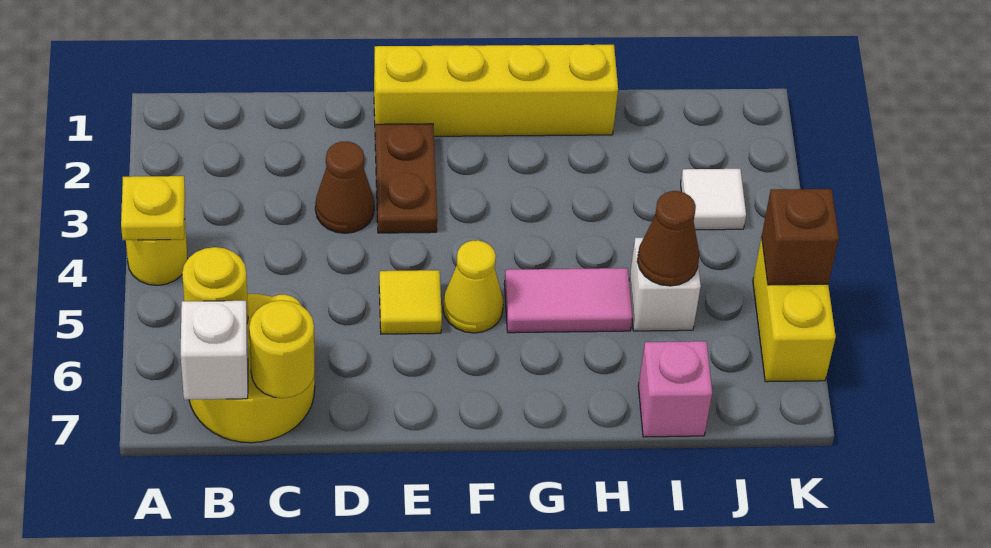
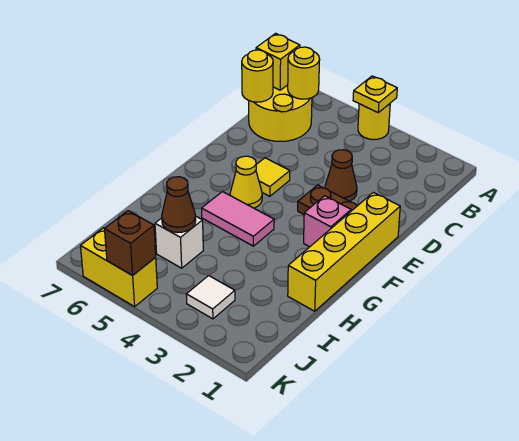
white 1x1 brick [181,301,248,400] -> yellow 1x1 brick [256,33,300,90]
pink 1x2 tile [504,268,632,333] -> pink 1x2 tile turned to [202,191,274,246]
pink 1x1 brick [638,341,712,437] -> pink 1x1 brick moved to [304,196,351,247]

